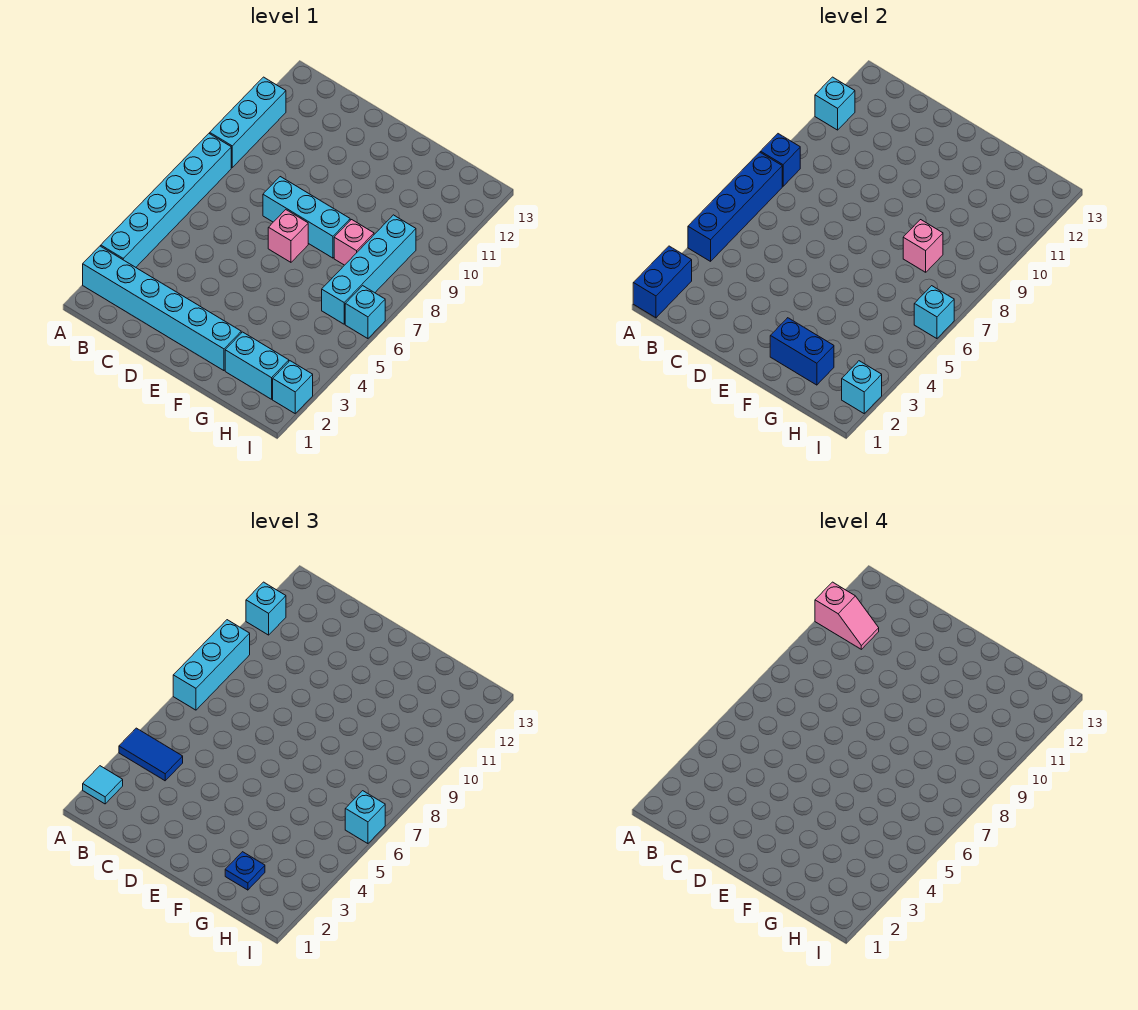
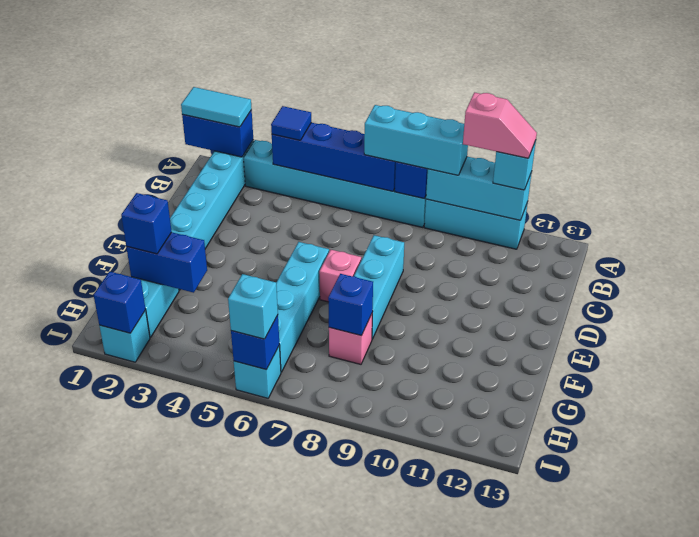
cyan 1x1 tile [83,766,123,804] -> cyan 1x2 tile [181,87,252,127]
blue 1x2 tile [119,728,183,781] -> blue 1x1 tile [271,106,311,140]
cyan 1x1 brick [815,77,855,130] -> cyan 1x3 brick [426,157,532,220]
pink 1x2 slope [815,582,879,649] -> pink 1x2 slope turned to [463,93,537,158]
blue 1x2 brick [770,318,834,385] -> blue 1x2 brick turned to [126,232,207,293]
blue 1x1 plate [225,852,265,890] -> blue 1x1 brick [121,193,172,254]
pink 1x1 brick [903,220,943,272] -> blue 1x1 brick [328,274,373,336]
cyan 1x4 brick [322,215,416,324] -> cyan 1x4 brick turned to [276,242,329,372]
cyan 1x1 brick [842,361,882,413] -> blue 1x1 brick [94,271,146,333]
cyan 1x1 brick [914,286,954,339] -> blue 1x1 brick [231,315,279,370]

